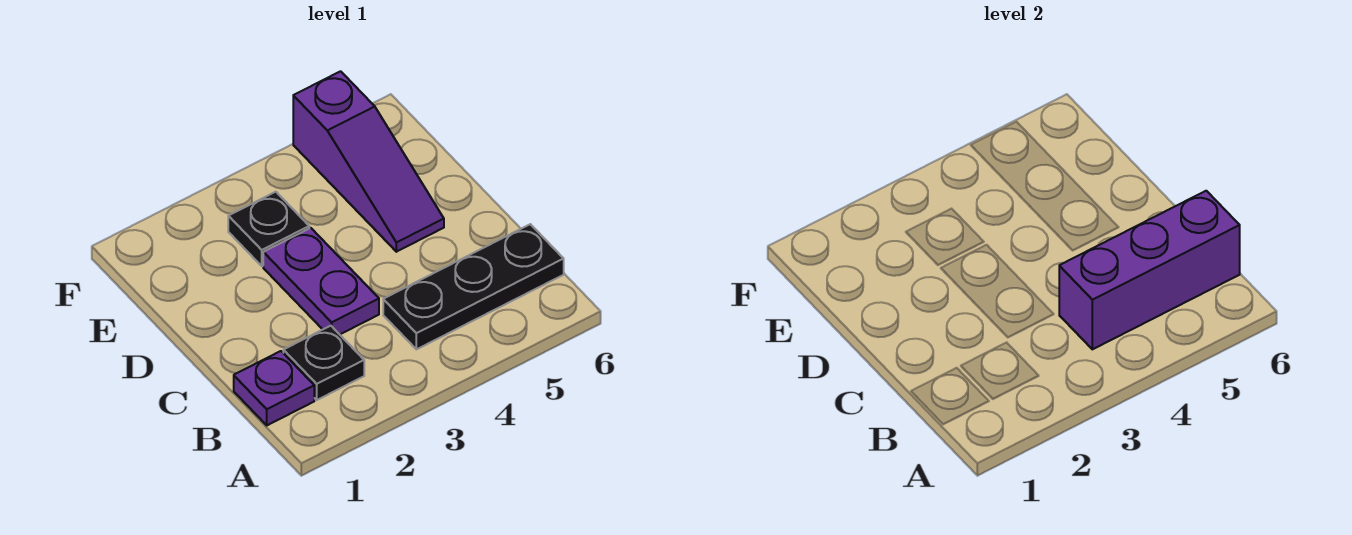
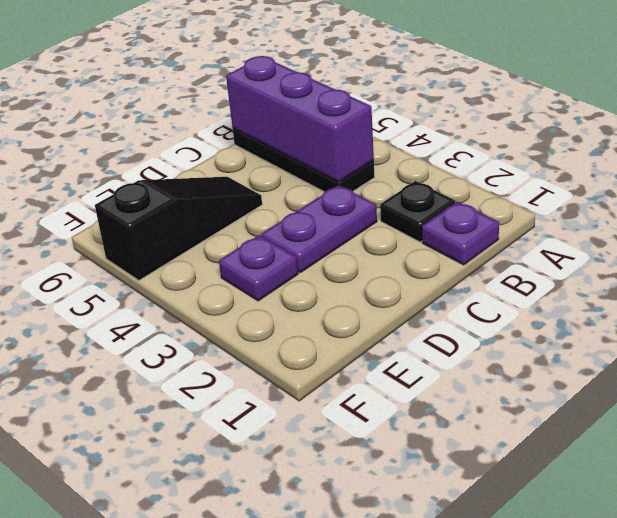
purple 1x3 slope [293,71,444,252] -> black 1x3 slope [95,177,262,280]
black 1x1 plate [228,192,309,266] -> purple 1x1 plate [219,235,298,301]

